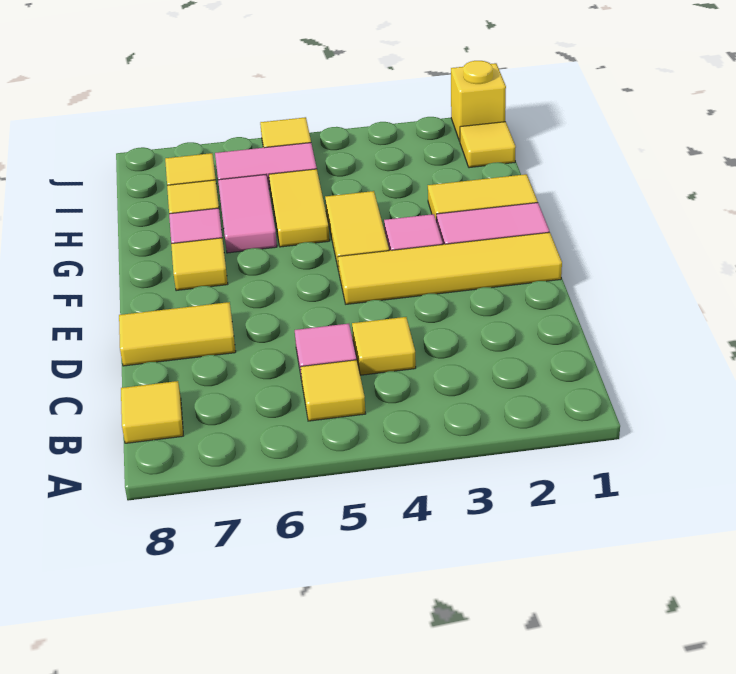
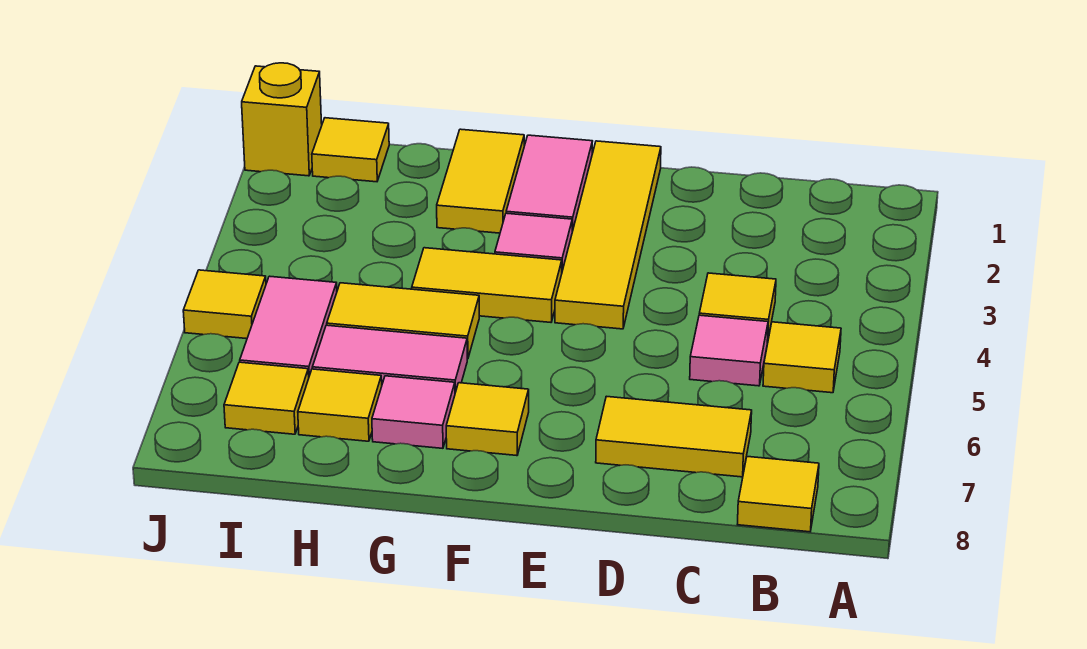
yellow 1x2 tile [119,302,236,366] -> yellow 1x2 tile turned to [596,396,752,477]

